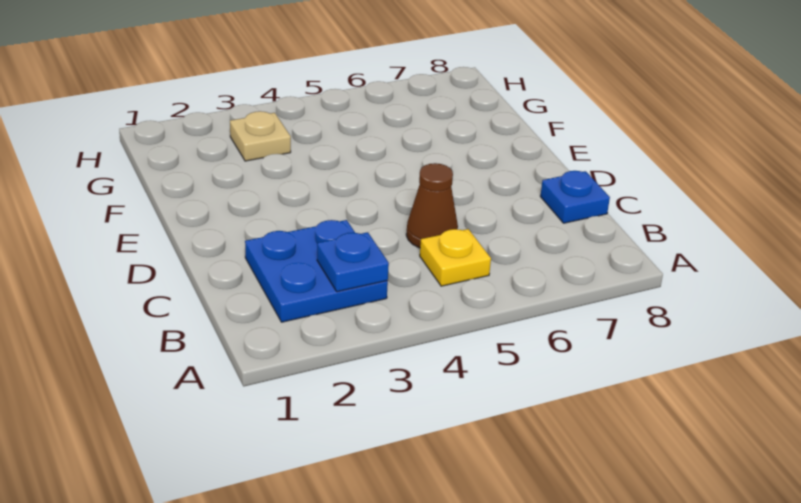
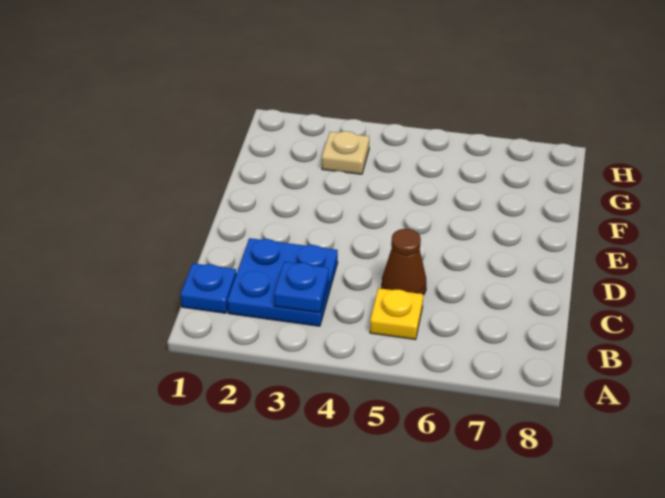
blue 1x1 plate [540,171,610,223] -> blue 1x1 plate moved to [181,263,236,313]

